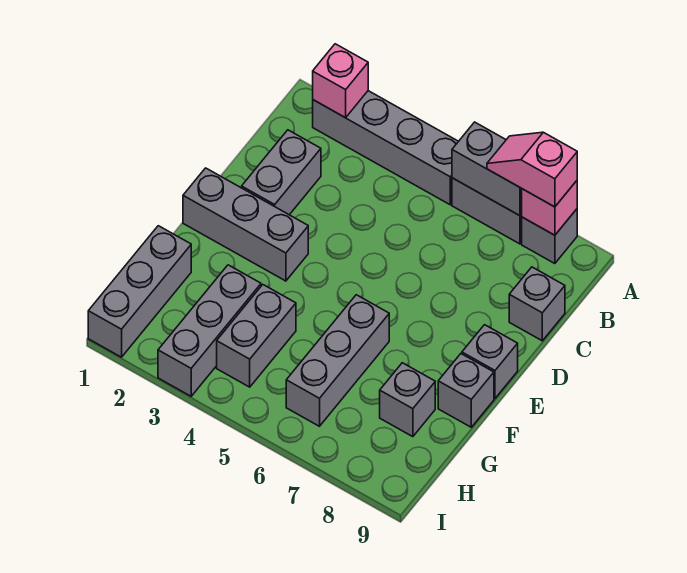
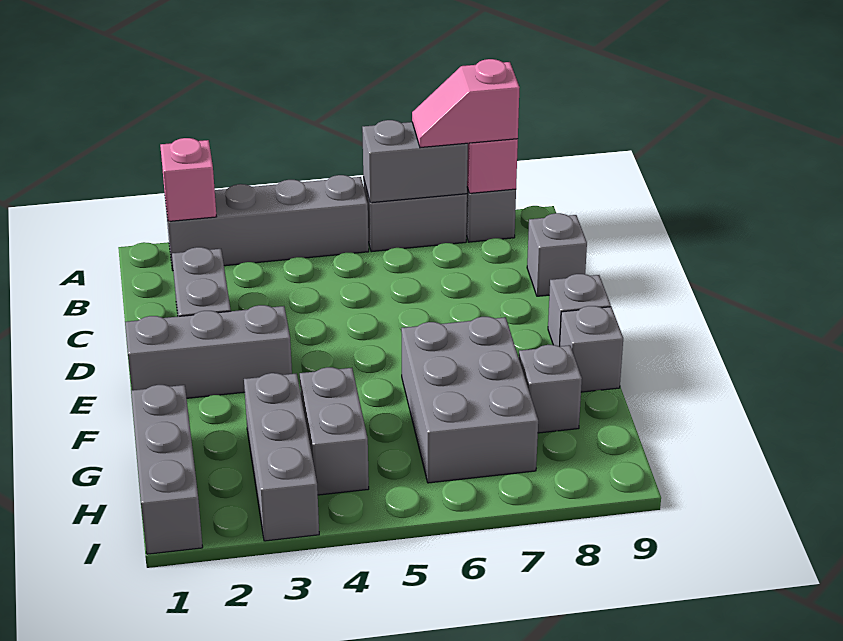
grey 1x3 brick [286,295,389,426] -> grey 2x3 brick [401,317,538,483]

